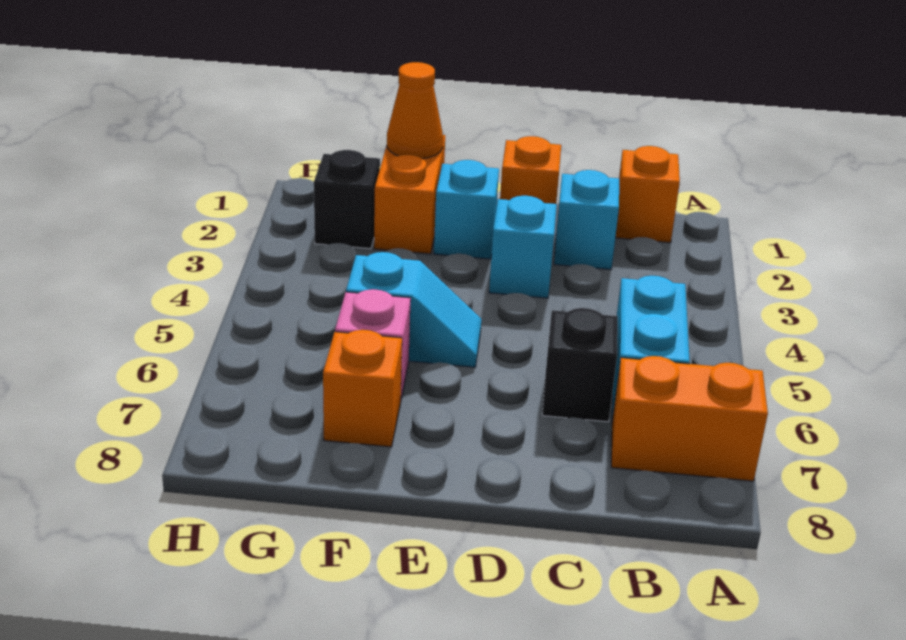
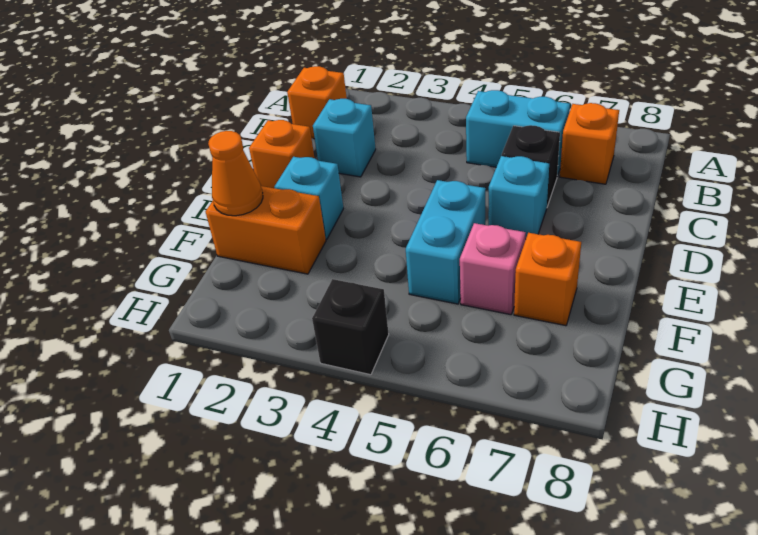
orange 1x2 brick [611,356,768,481] -> orange 1x1 brick [560,103,619,184]
cyan 1x1 brick [489,196,557,298] -> cyan 1x1 brick moved to [488,156,549,239]
cyan 1x2 slope [346,252,481,367] -> cyan 1x2 brick [406,180,486,304]
black 1x1 brick [314,150,380,249] -> black 1x1 brick moved to [312,279,389,375]

